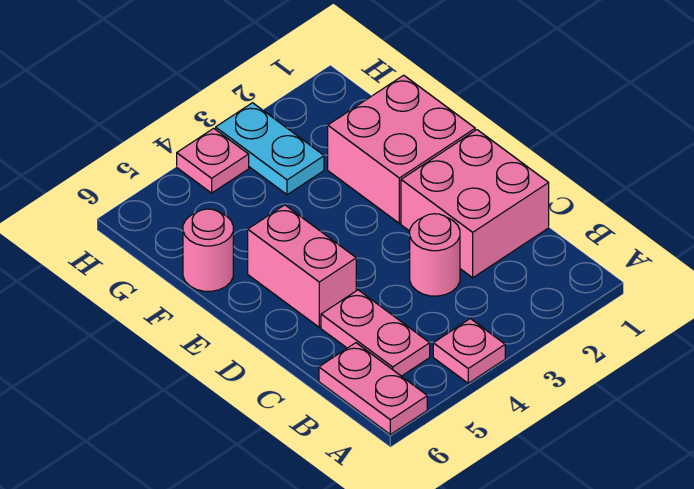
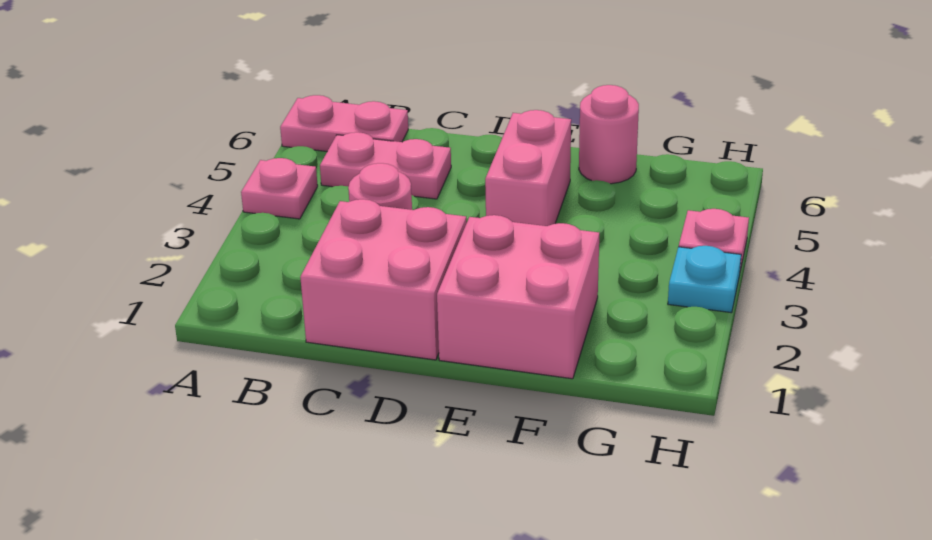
pink 1x2 brick [248,205,356,327] -> pink 1x2 brick turned to [485,110,571,226]
cyan 1x2 plate [216,103,324,195] -> cyan 1x1 plate [668,246,741,313]

